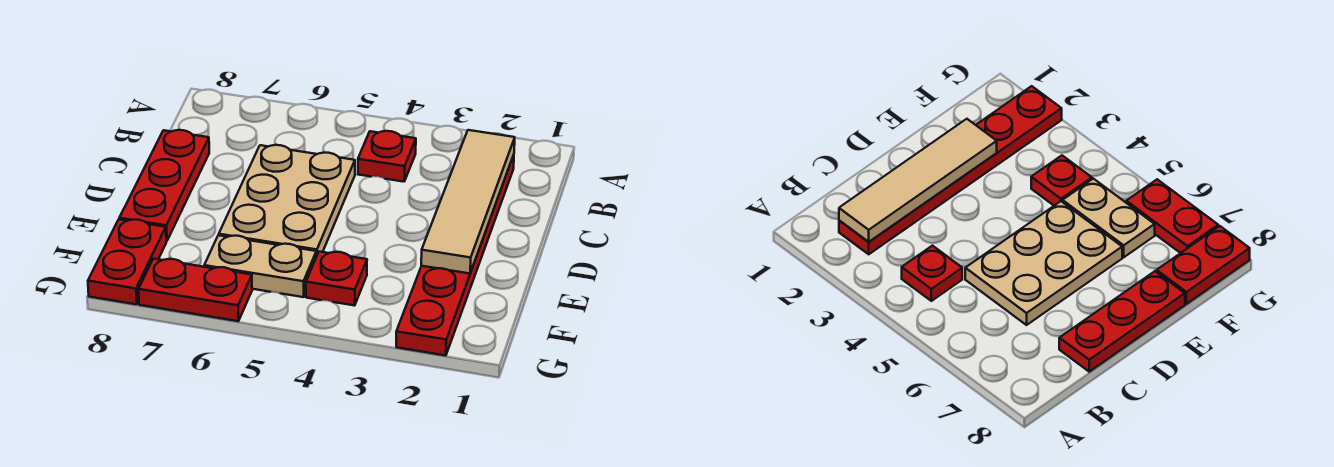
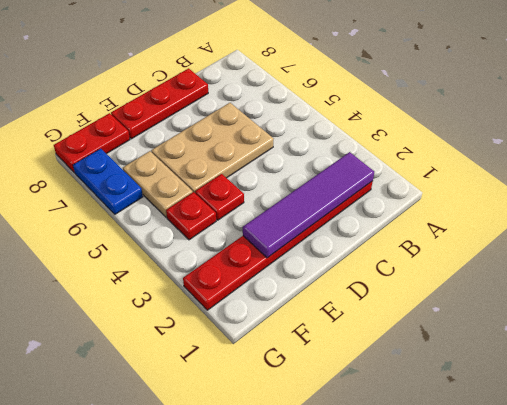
tan 1x4 tile [421,130,515,274] -> purple 1x4 tile [243,152,374,258]
red 1x1 plate [358,131,416,182] -> red 1x1 plate moved to [195,174,244,220]
red 1x2 plate [138,259,252,321] -> blue 1x2 plate [73,149,143,214]

